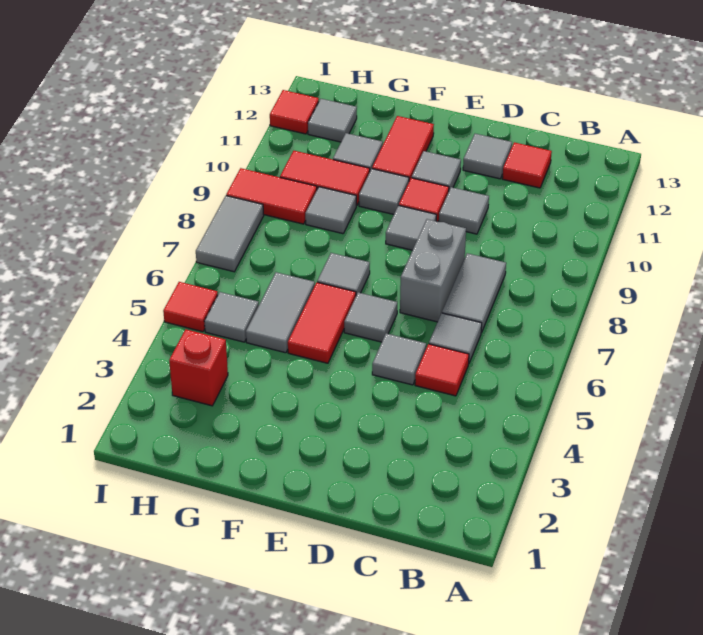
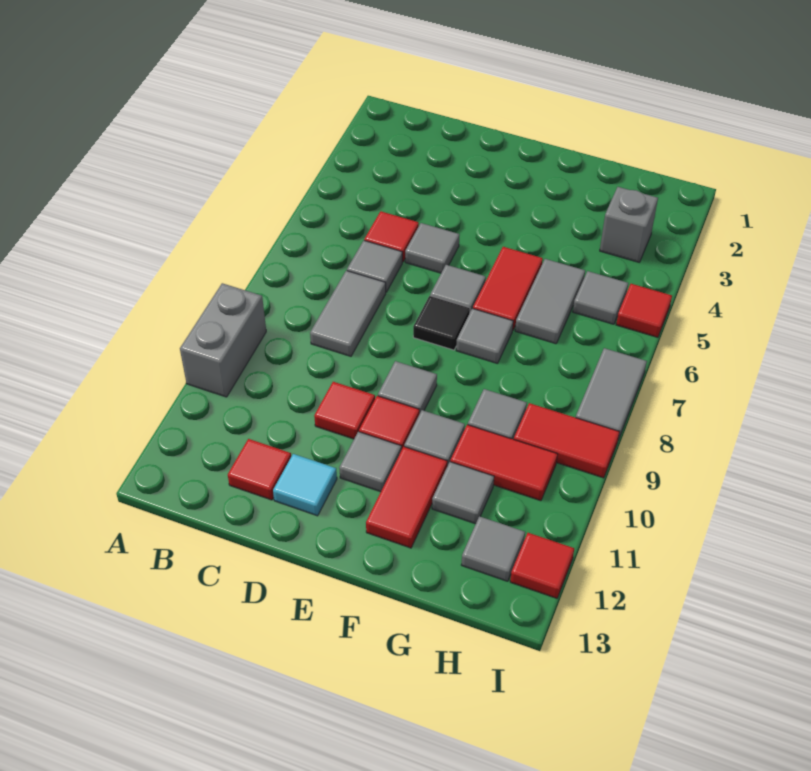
grey 1x2 brick [400,219,466,322] -> grey 1x2 brick moved to [180,283,266,397]
grey 1x1 tile [439,187,489,234] -> red 1x1 tile [314,382,375,439]
grey 1x1 tile [463,134,512,179] -> cyan 1x1 tile [273,454,337,516]
none -> black 1x1 tile [413,296,470,350]
red 1x1 brick [169,329,228,406] -> grey 1x1 brick [600,187,658,262]

